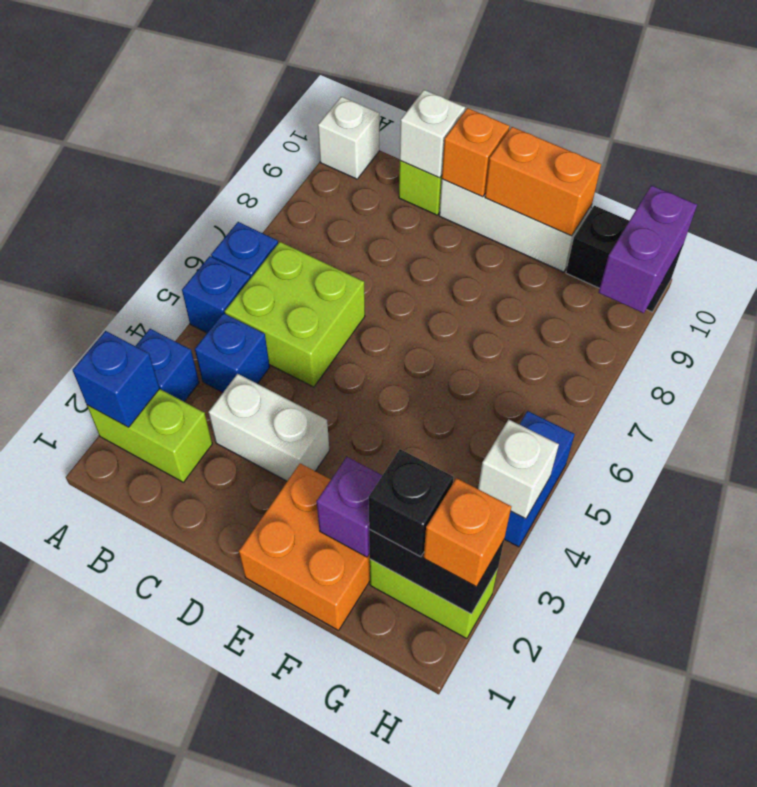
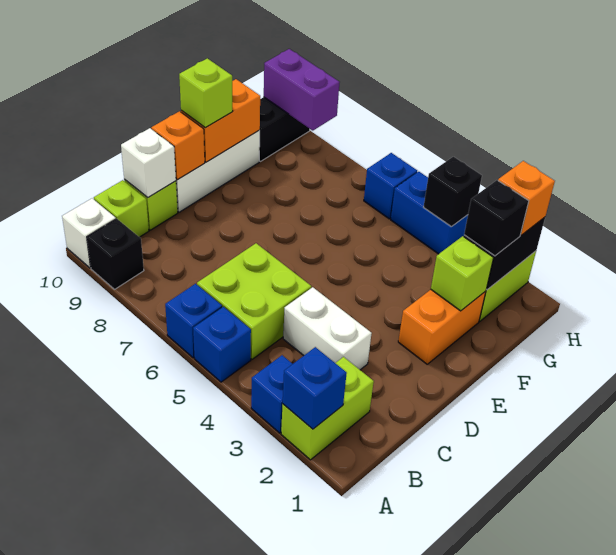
none -> black 1x1 brick [87,219,144,289]
blue 1x1 brick [195,313,270,392] -> blue 1x1 brick moved to [364,153,417,219]
none -> lime 1x1 brick [94,180,149,237]
white 1x2 brick [209,374,329,481] -> white 1x2 brick turned to [283,287,372,370]
orange 2x2 brick [239,463,370,630] -> orange 1x2 brick [398,290,486,364]
none -> lime 1x1 brick [179,58,233,128]
purple 1x1 brick [317,457,383,557] -> lime 1x1 brick [431,236,493,311]
white 1x1 brick [478,419,559,519] -> black 1x1 brick [424,157,482,226]

